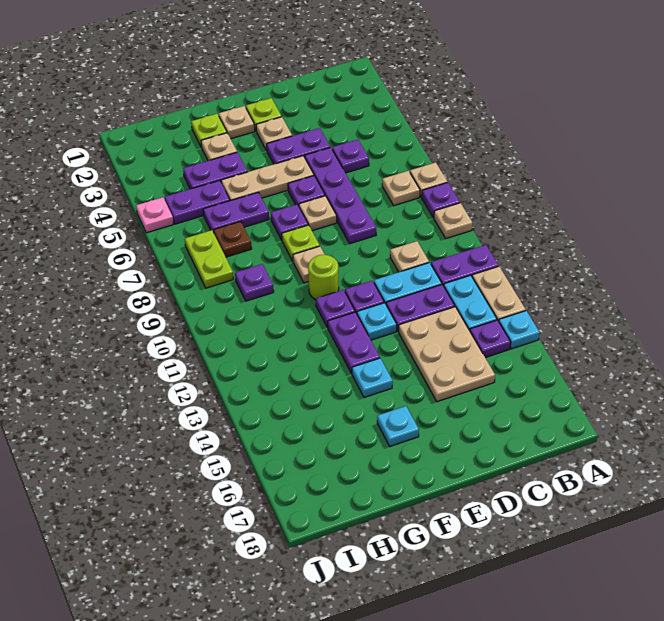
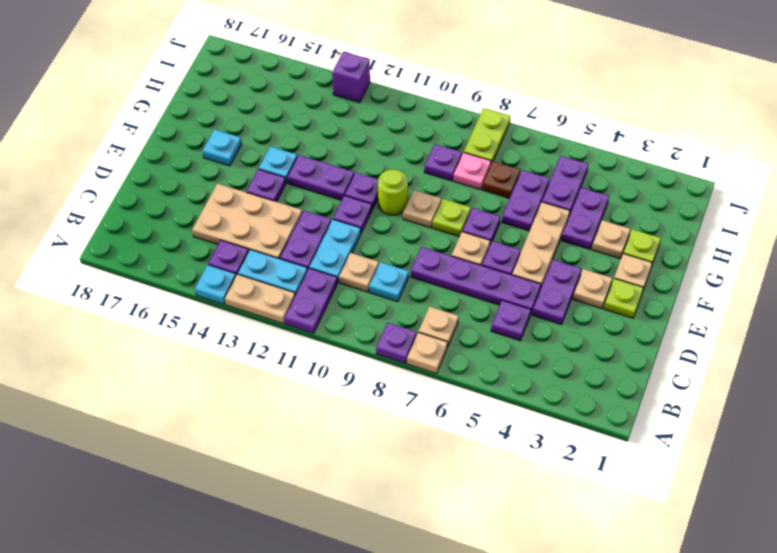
tan 1x1 plate [434,203,473,238] -> none
cyan 1x1 plate [357,303,397,340] -> cyan 1x1 plate moved to [369,262,409,302]
none -> purple 1x1 plate [246,169,286,202]
lime 1x2 plate [185,230,233,288] -> lime 1x2 plate turned to [464,108,510,163]
pink 1x1 plate [136,197,173,233] -> pink 1x1 plate moved to [453,153,491,190]
none -> purple 1x1 brick [333,52,370,103]

